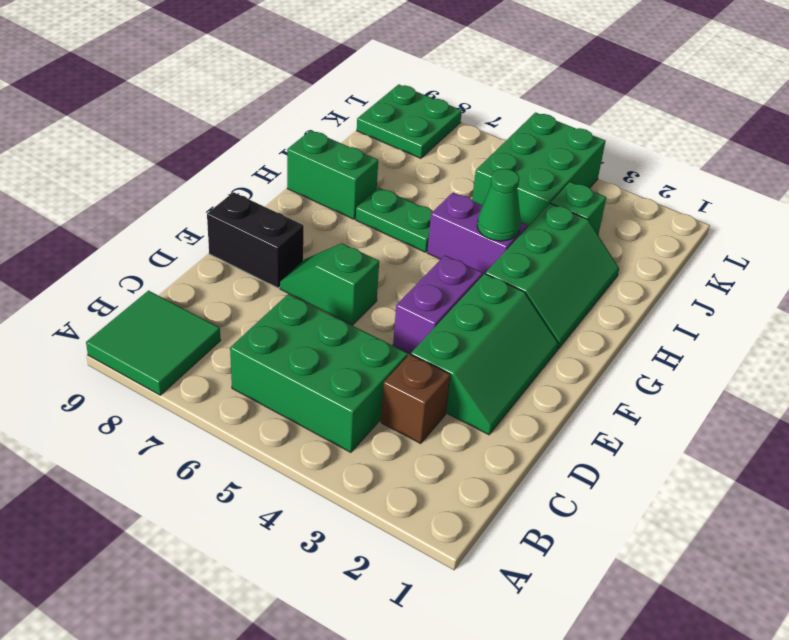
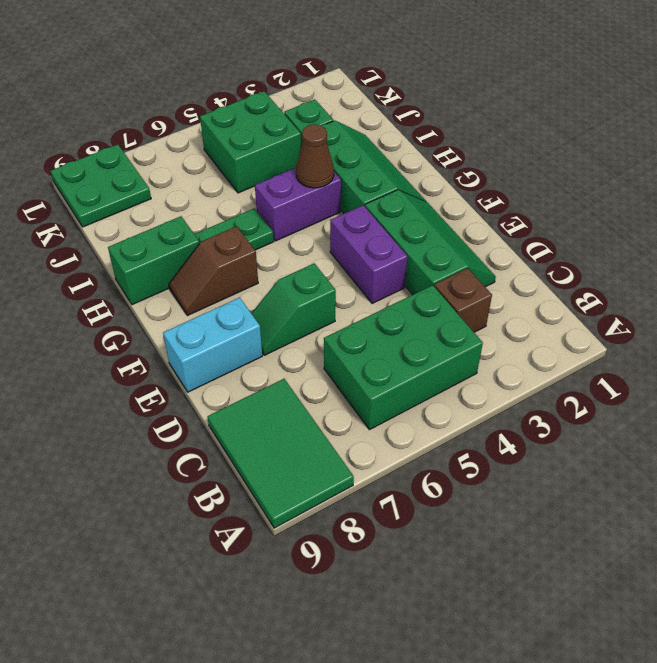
green 2x2 tile [86,291,221,395] -> green 2x3 tile [208,379,354,528]
black 1x2 brick [207,192,304,288] -> cyan 1x2 brick [163,298,262,392]
none -> brown 1x2 slope [169,226,258,316]
green 1x1 cone [477,169,521,241] -> brown 1x1 cone [296,124,334,188]
green 2x3 brick [472,113,606,227] -> green 2x2 brick [200,91,301,193]

